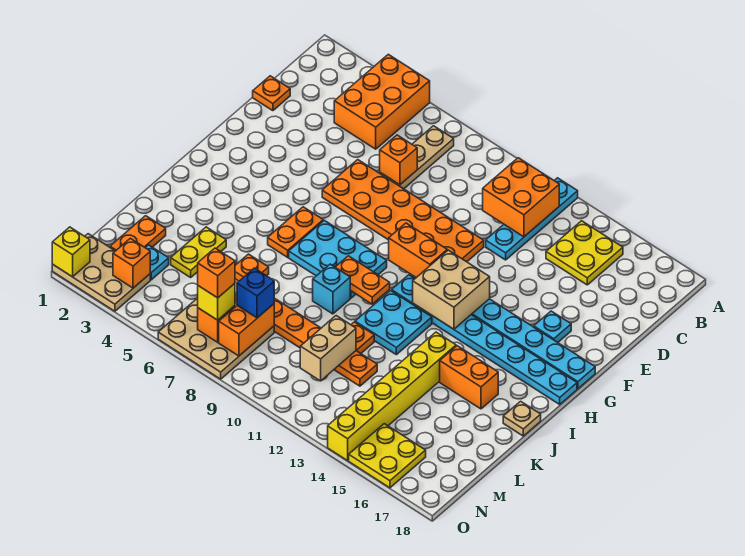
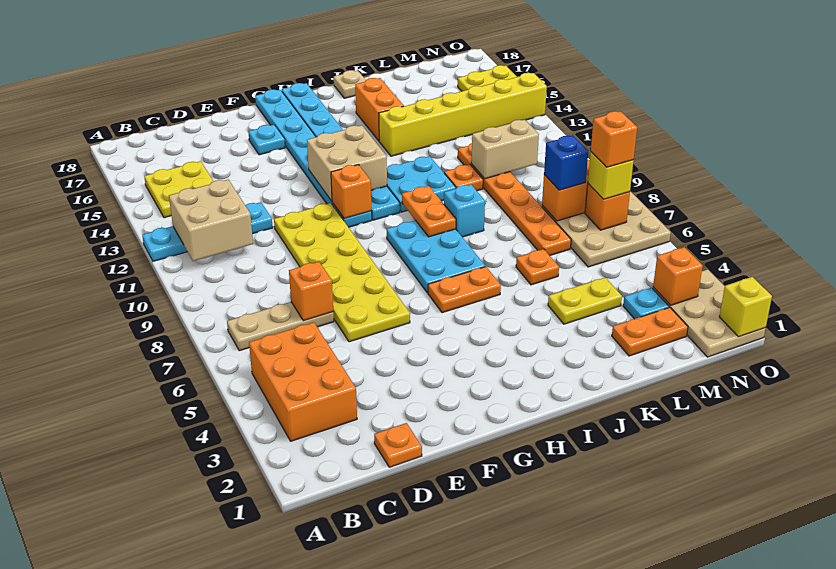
orange 2x3 brick [334,54,430,149] -> orange 2x3 brick turned to [249,322,357,441]
orange 2x2 brick [483,158,559,237] -> tan 2x2 brick [169,180,253,261]
orange 2x6 plate [322,160,484,262] -> yellow 2x6 plate [274,203,410,342]
orange 1x2 brick [389,223,447,278] -> orange 1x1 brick [331,165,371,218]

